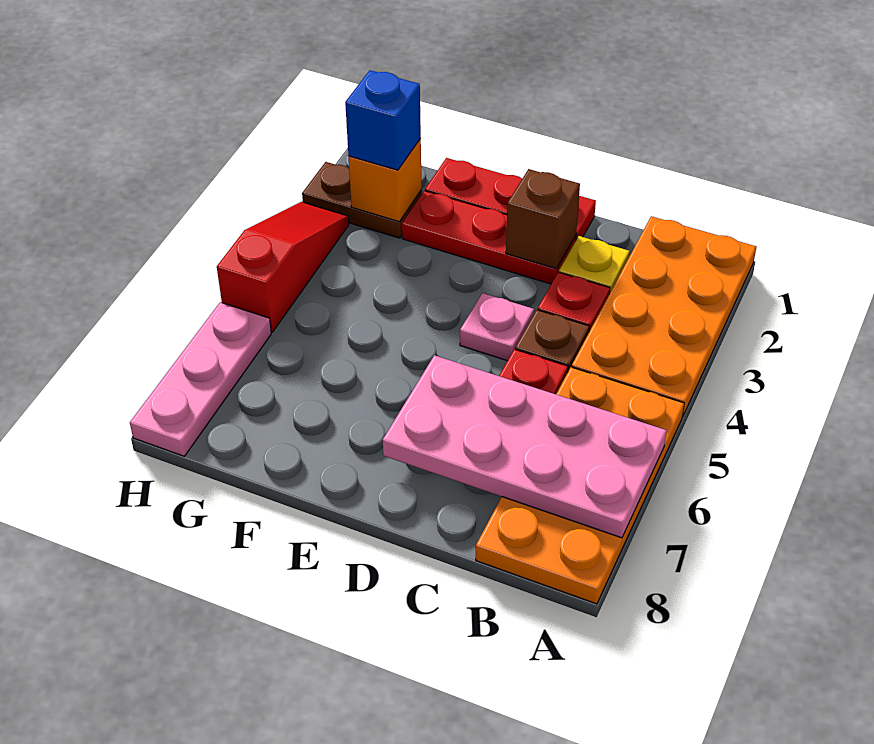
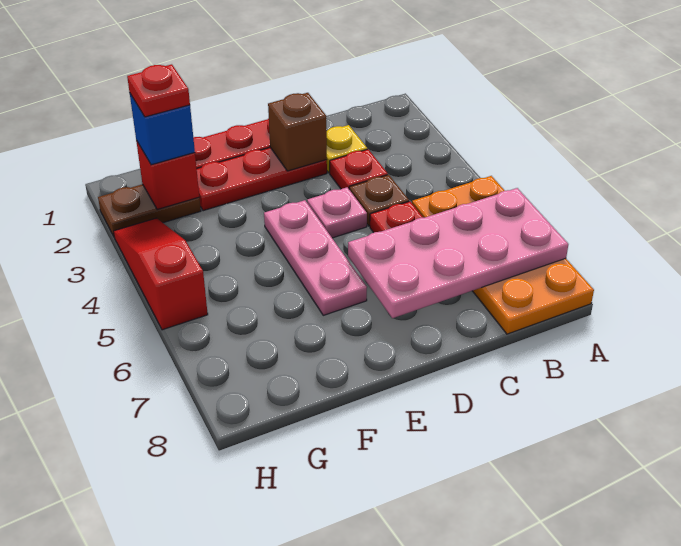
orange 2x4 plate [572,216,756,417] -> none
orange 1x1 brick [349,139,422,222] -> red 1x1 brick [136,141,199,210]
none -> red 1x1 plate [127,64,190,117]
pink 1x3 plate [130,302,271,456] -> pink 1x3 plate moved to [264,200,367,315]

